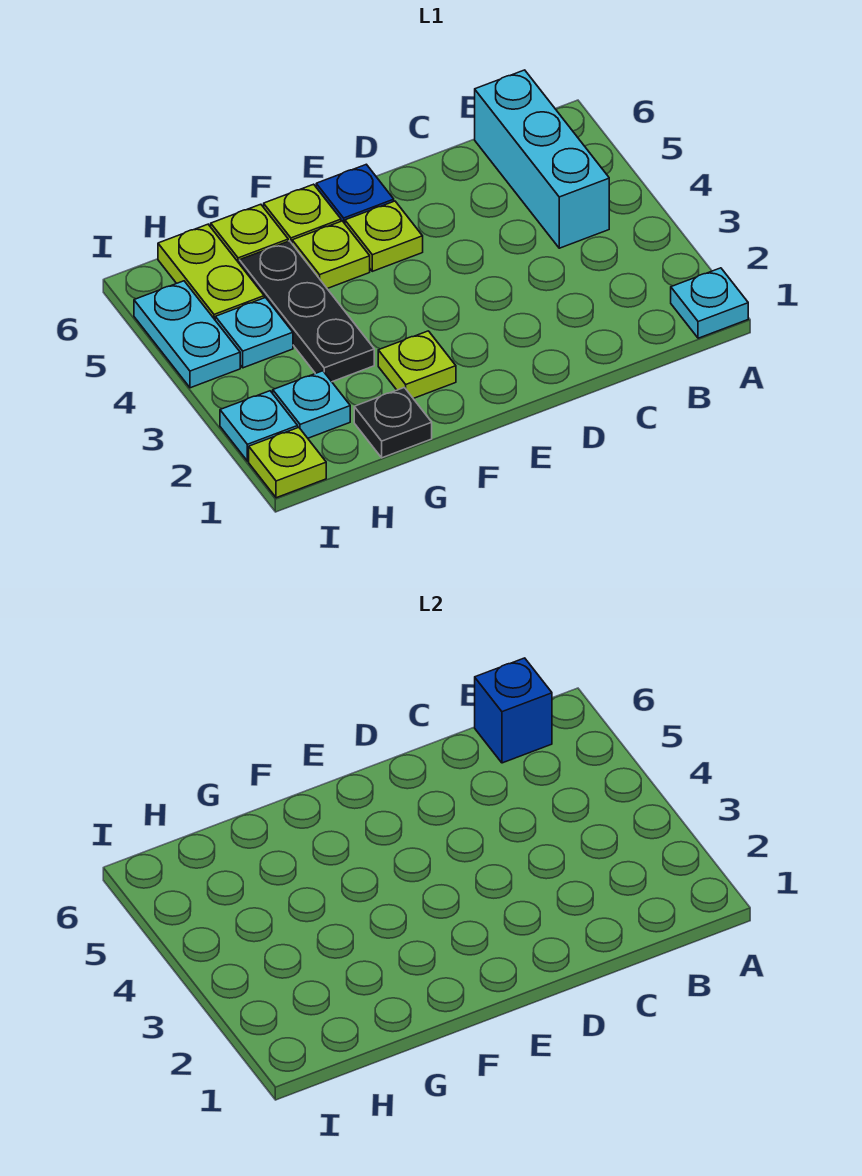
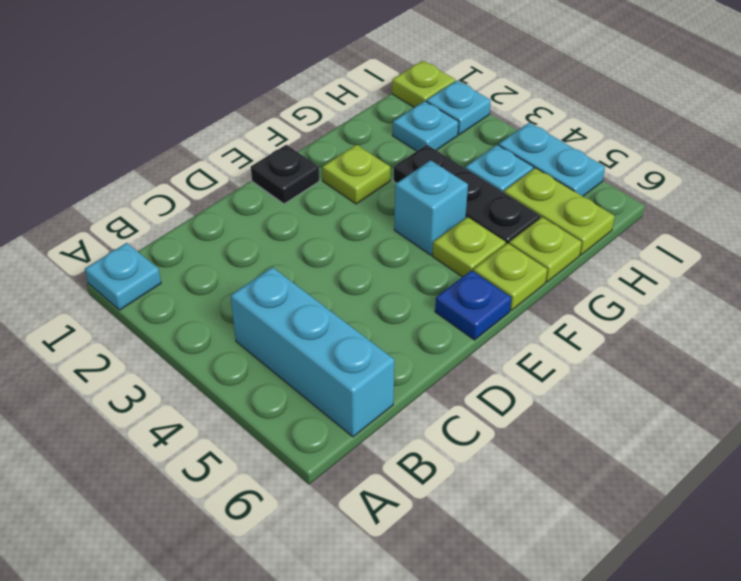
blue 1x1 brick [475,658,552,763] -> none
lime 1x1 plate [345,201,423,271] -> none
none -> cyan 1x1 brick [394,160,468,255]
black 1x1 plate [354,388,432,458] -> black 1x1 plate moved to [251,145,319,204]

